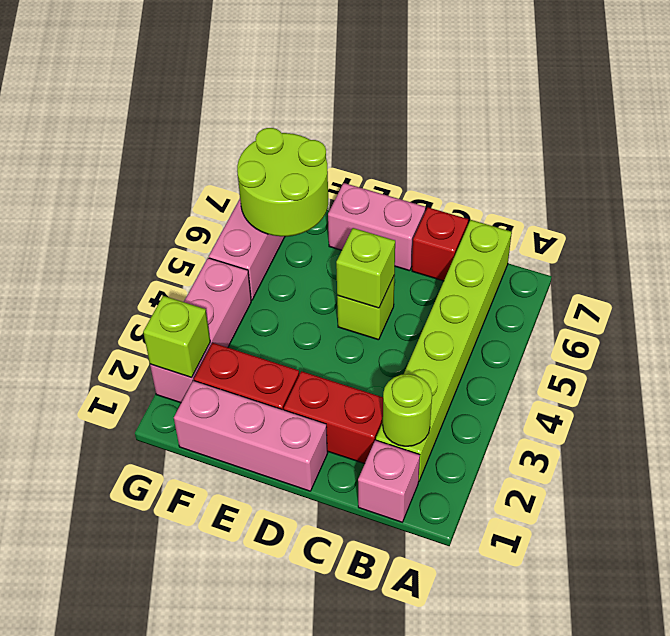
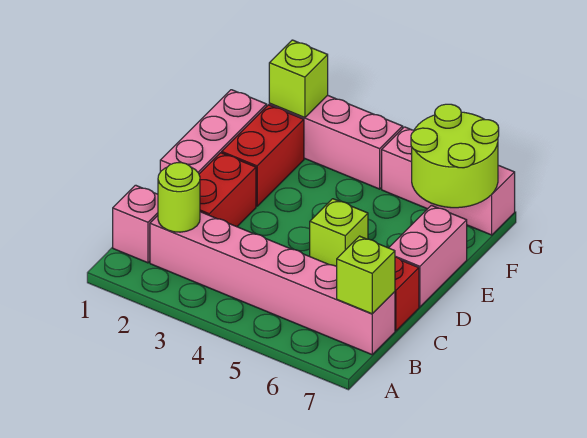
lime 1x6 brick [376,220,512,482] -> pink 1x6 brick [150,212,395,355]
lime 1x1 brick [336,228,395,308] -> lime 1x1 brick moved to [337,236,395,314]

